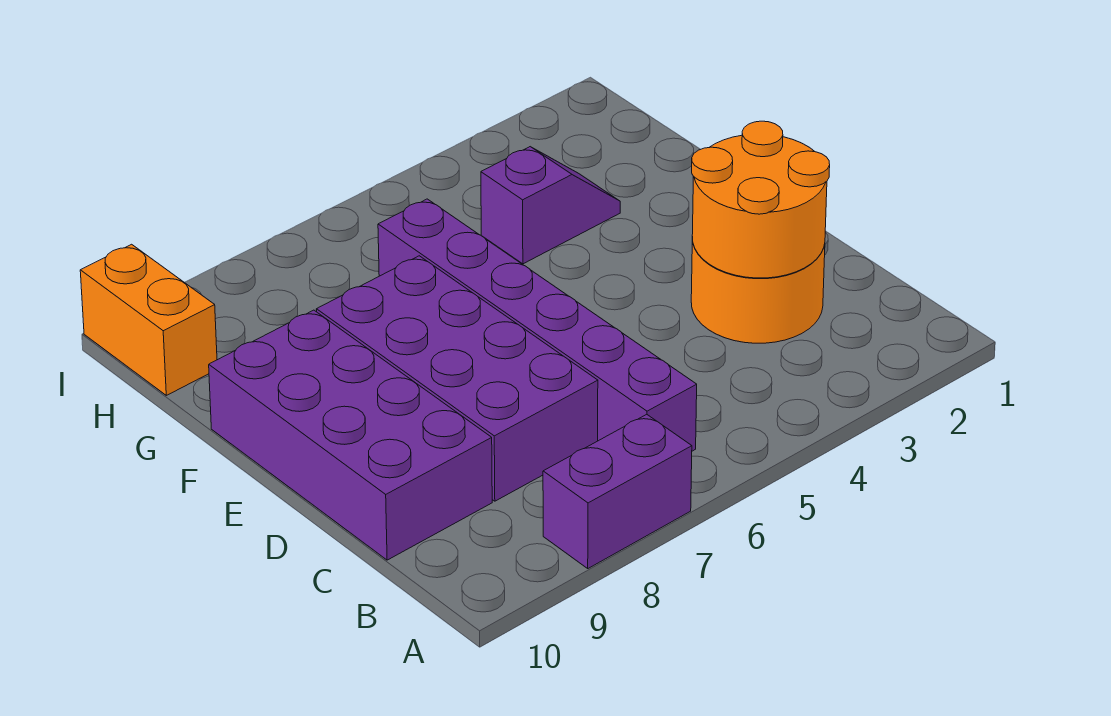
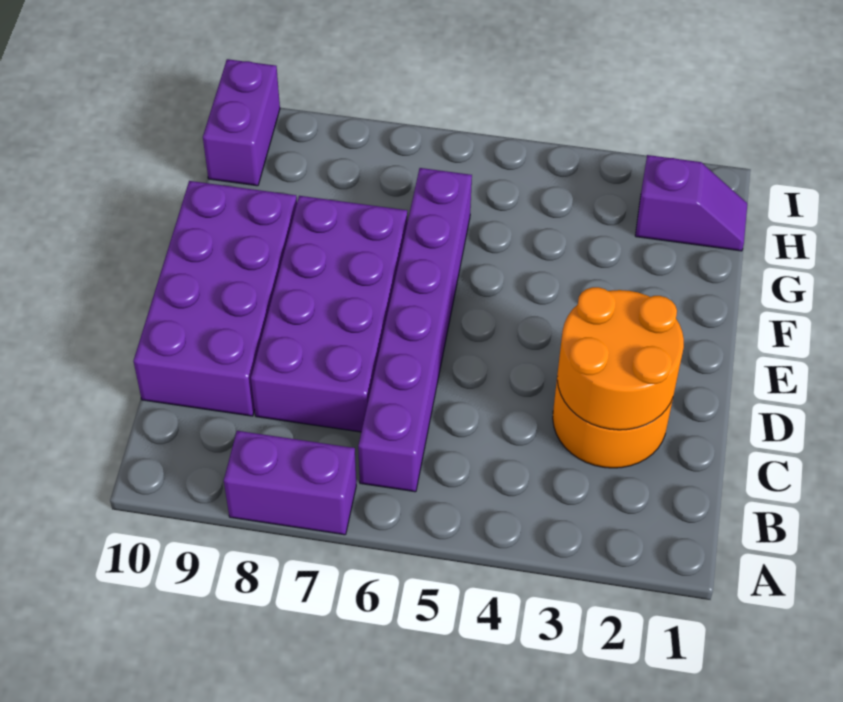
purple 1x2 slope [481,147,620,264] -> purple 1x2 slope moved to [635,155,747,251]
orange 1x2 brick [80,244,217,395] -> purple 1x2 brick [203,59,280,186]

